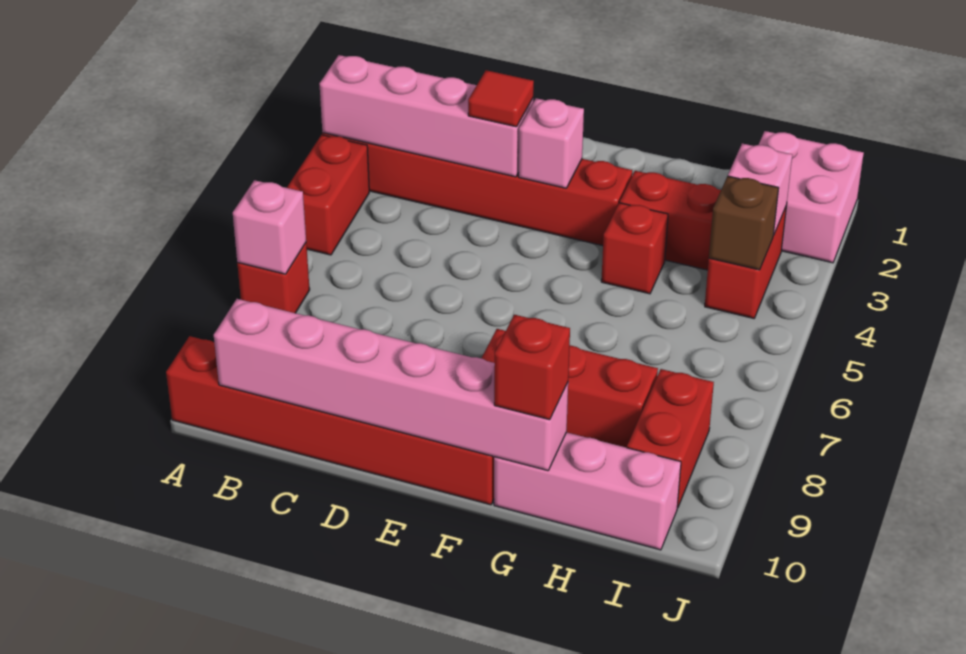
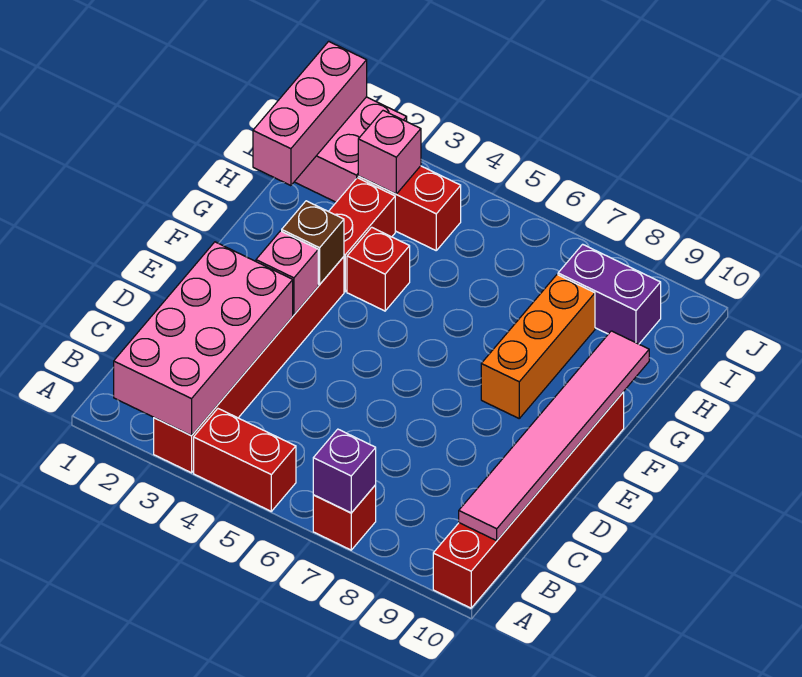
pink 1x4 brick [319,55,533,177] -> pink 2x4 brick [114,242,293,436]
pink 1x1 brick [233,180,306,274] -> purple 1x1 brick [313,429,376,513]
pink 1x6 brick [214,299,568,471] -> pink 1x6 tile [459,331,649,541]
red 1x1 tile [468,70,534,127] -> none
red 1x3 brick [481,329,658,448] -> orange 1x3 brick [481,275,595,418]
pink 1x3 brick [494,432,681,550] -> pink 1x3 brick moved to [253,41,367,186]
red 1x1 brick [494,315,570,420] -> none
brown 1x1 brick [709,176,778,270] -> brown 1x1 brick moved to [282,201,344,285]
red 1x2 brick [627,369,714,508] -> purple 1x2 brick [558,244,661,344]

